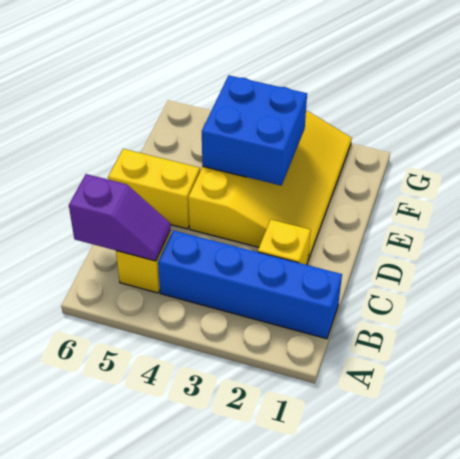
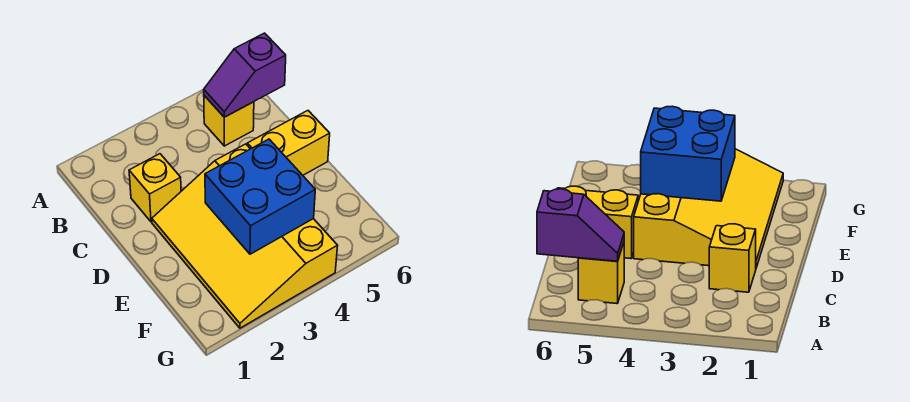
blue 1x4 brick [158,230,342,339] -> none

